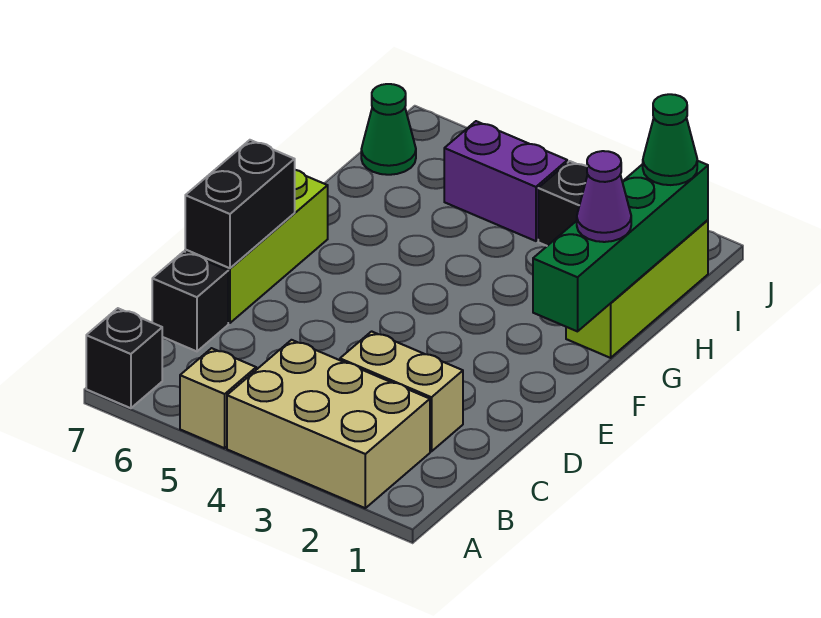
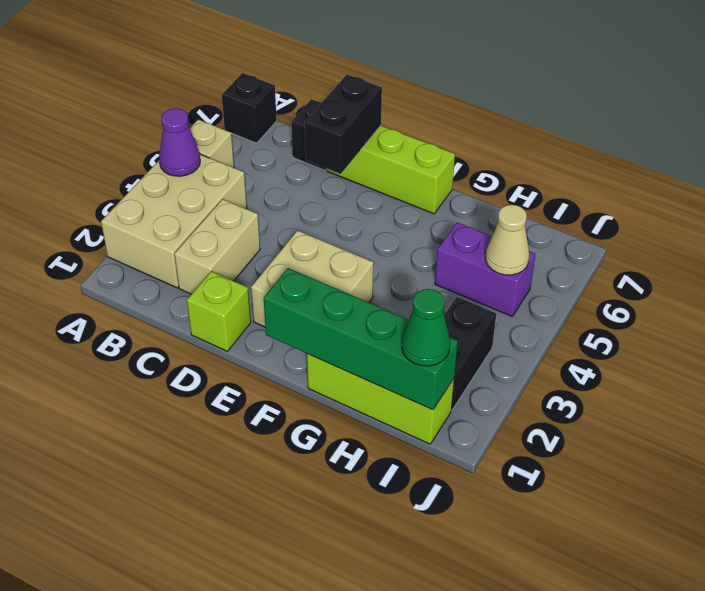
none -> lime 1x1 brick [187,271,251,351]
black 1x2 brick [185,140,295,268] -> black 1x2 brick turned to [305,74,382,174]
none -> tan 2x2 brick [251,230,373,327]
purple 1x1 cone [577,151,631,242] -> purple 1x1 cone moved to [159,109,200,176]
purple 1x2 brick [444,121,567,241] -> purple 1x2 brick turned to [435,223,535,316]
none -> tan 1x1 cone [486,205,529,275]
green 1x1 cone [361,84,416,175] -> none

